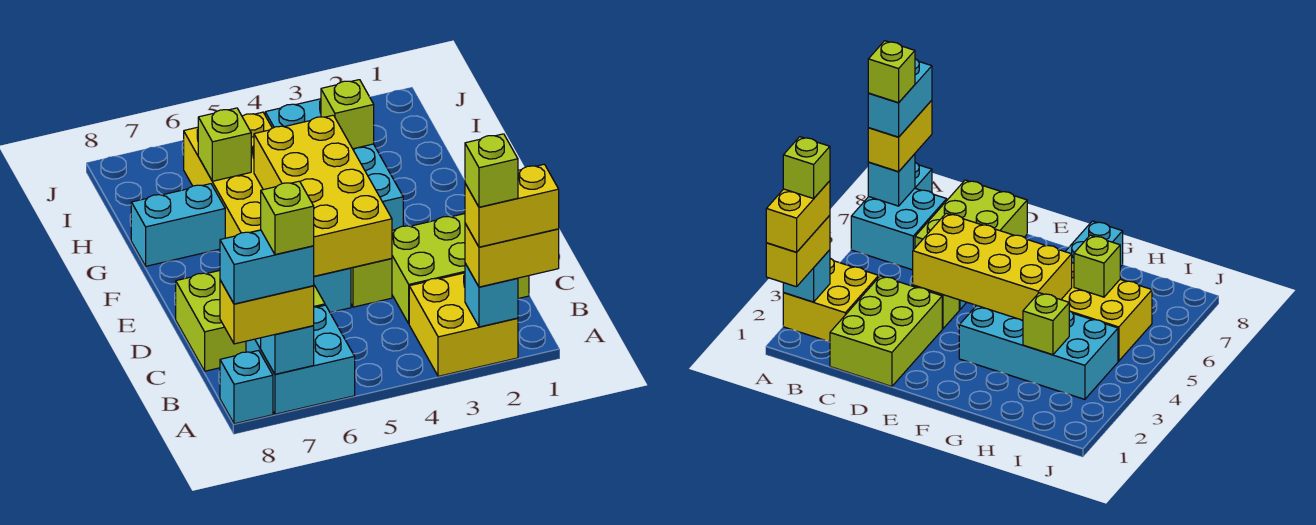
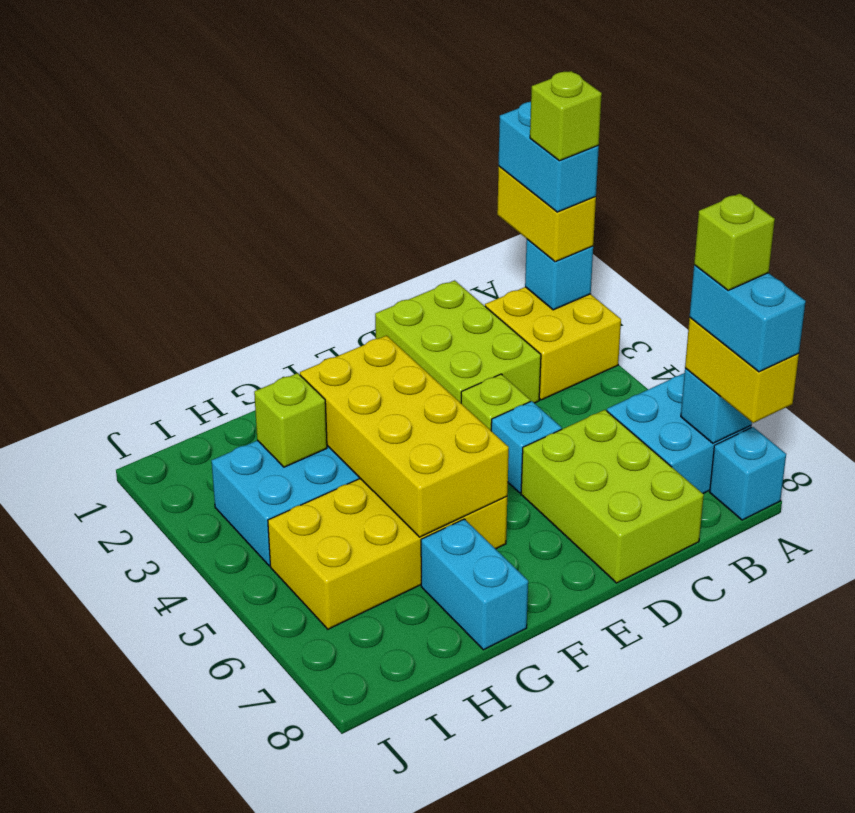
yellow 1x2 brick [465,164,559,247] -> cyan 1x2 brick [499,102,599,212]
yellow 2x4 brick [254,115,392,276] -> yellow 2x4 brick turned to [300,336,509,537]
lime 1x1 brick [198,108,251,181] -> none

